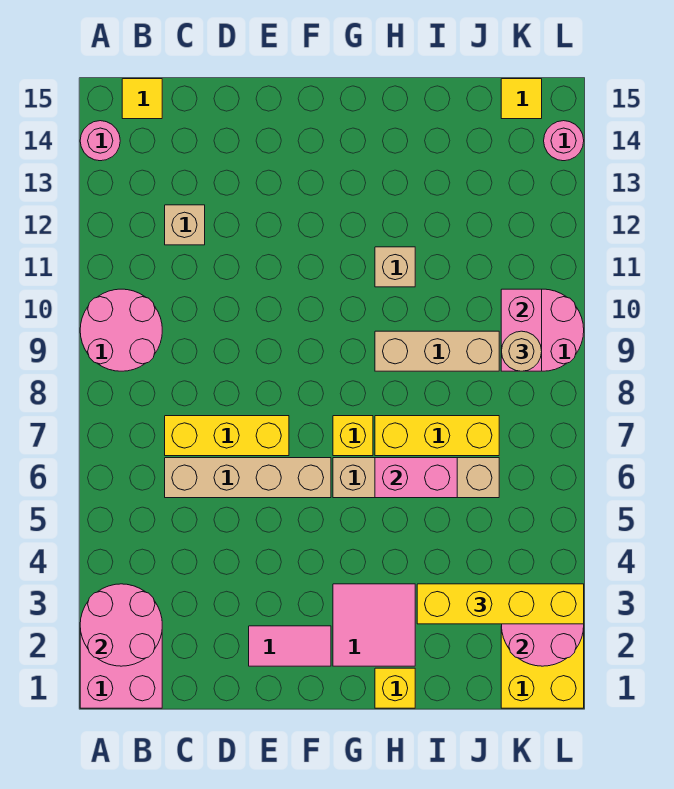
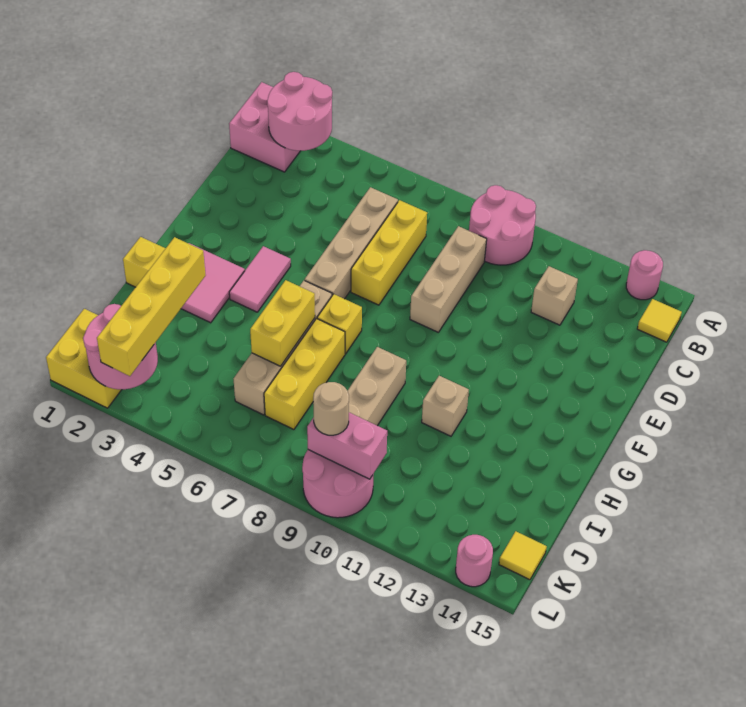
none -> tan 1x3 brick [410,226,487,332]
pink 1x2 tile [249,626,331,666] -> pink 1x2 tile moved to [229,246,291,312]
pink 1x2 brick [375,458,457,498] -> yellow 1x2 brick [250,280,315,366]

